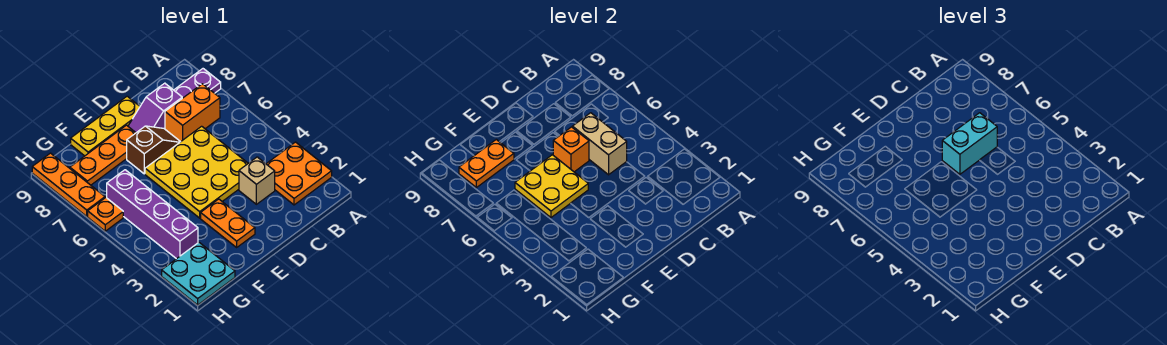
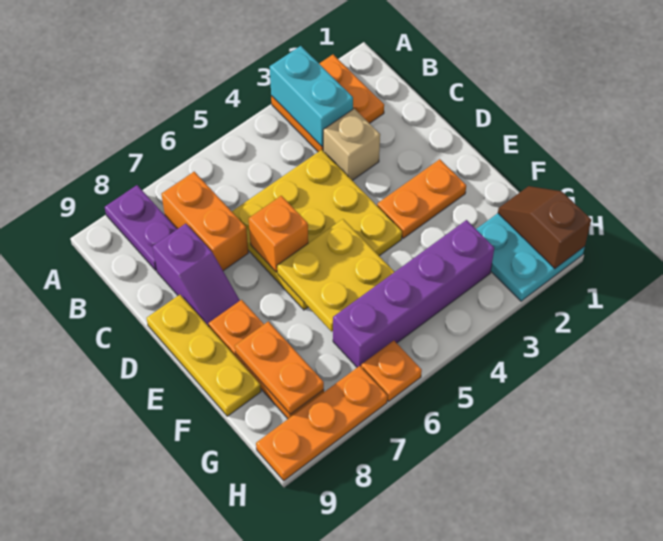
tan 1x2 brick [572,113,627,175] -> none
cyan 1x2 brick [942,113,997,174] -> cyan 1x2 brick moved to [270,46,353,147]
brown 1x2 slope [127,126,180,174] -> brown 1x2 slope moved to [498,186,591,269]

